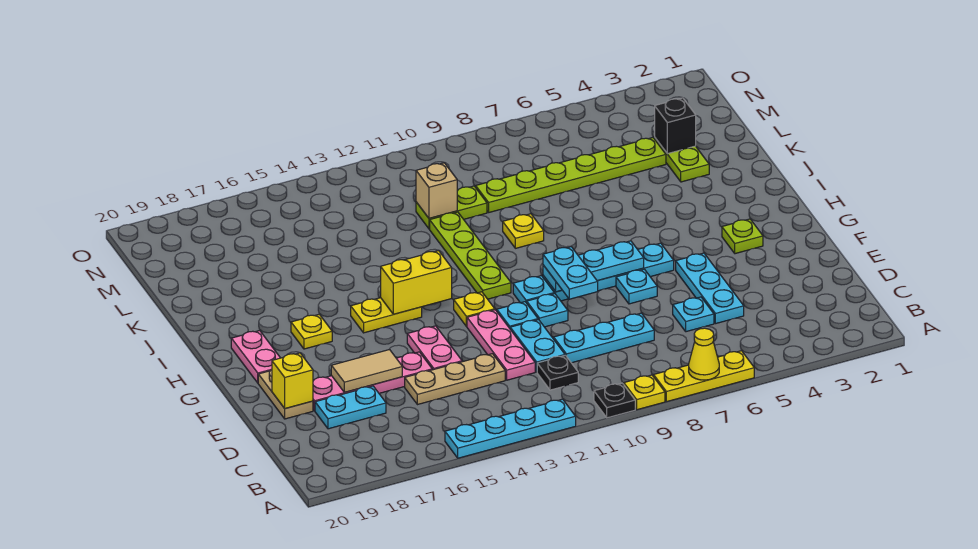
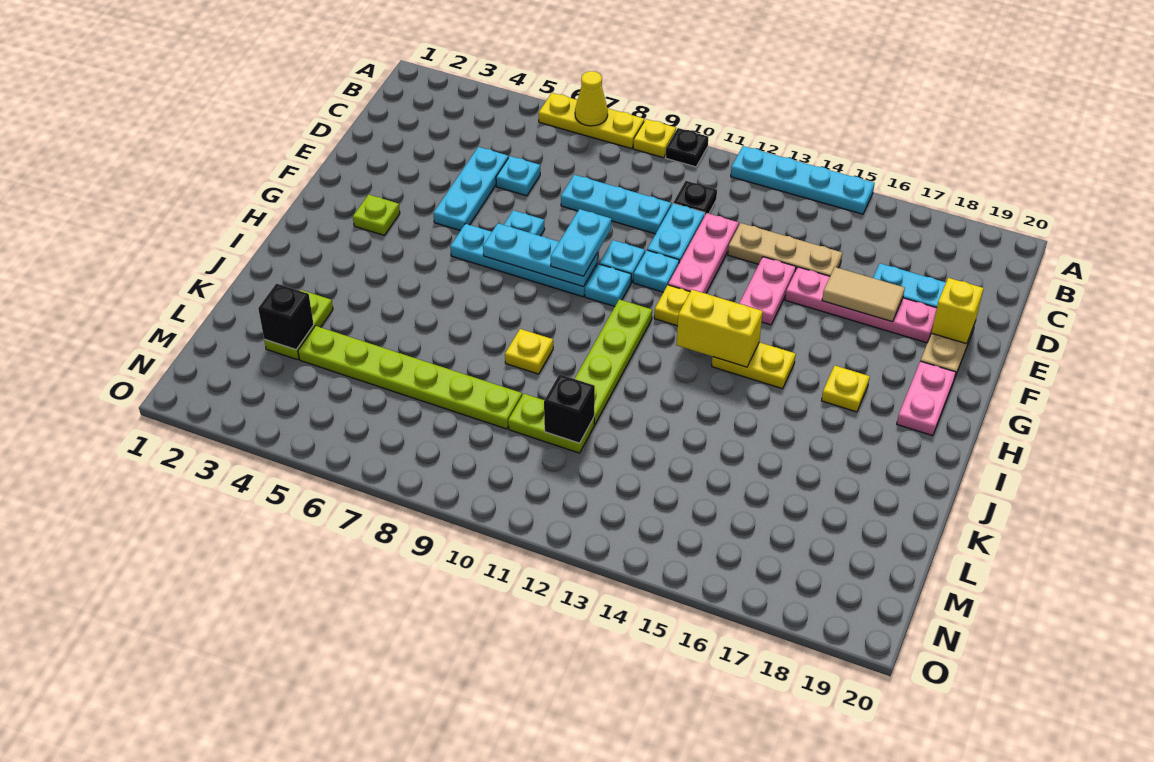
tan 1x1 brick [416,163,458,218] -> black 1x1 brick [544,374,595,443]

